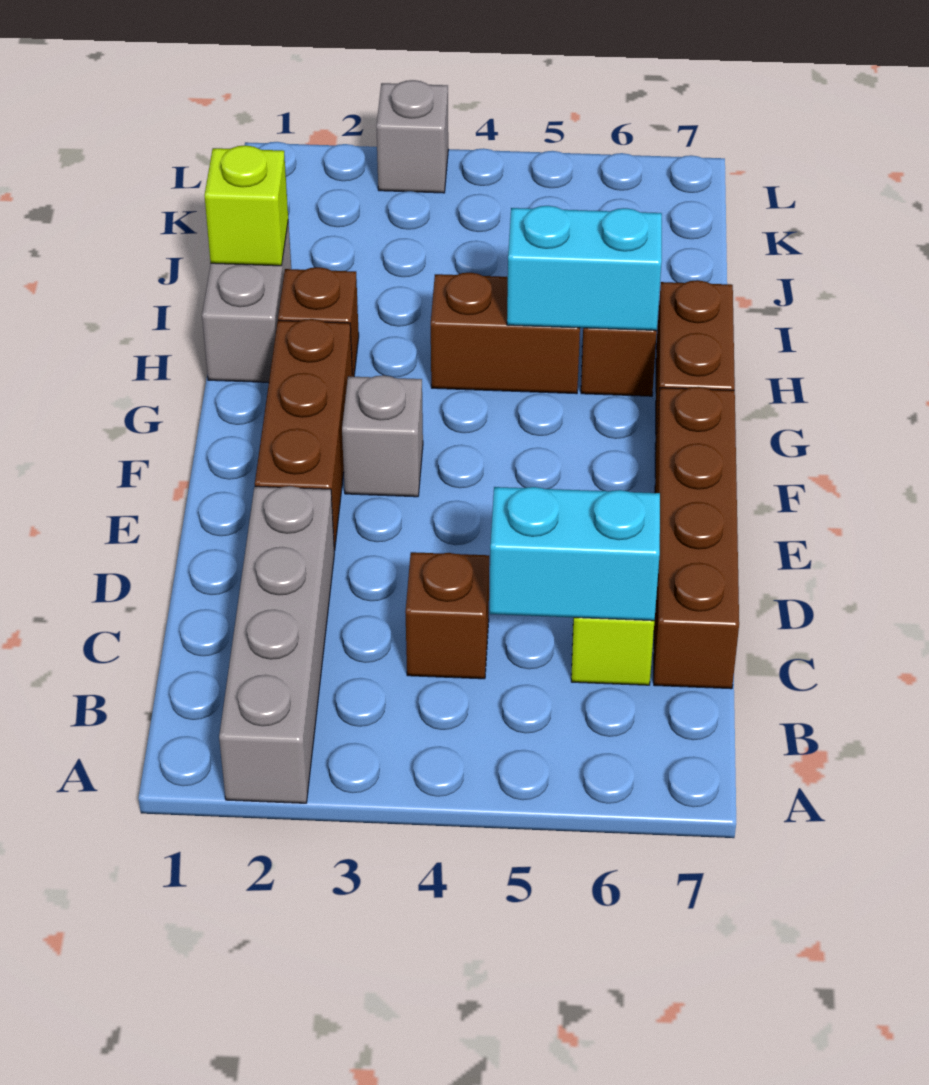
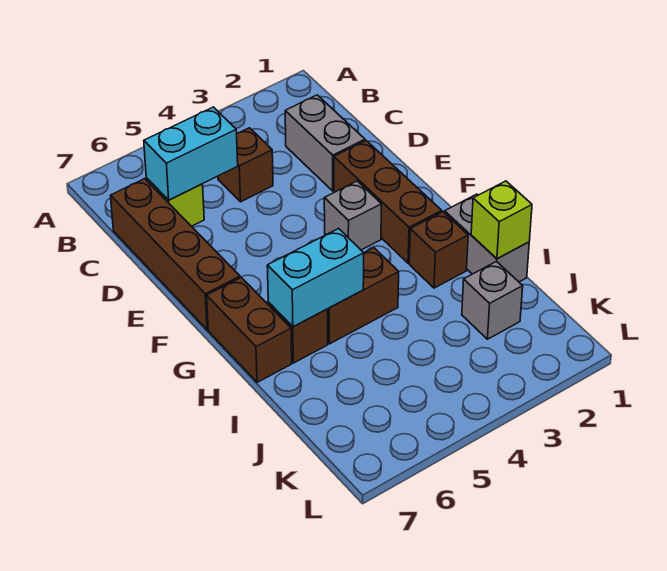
grey 1x4 brick [219,486,334,803] -> grey 1x2 brick [285,95,365,191]
grey 1x1 brick [376,80,448,193] -> grey 1x1 brick moved to [462,261,523,339]

